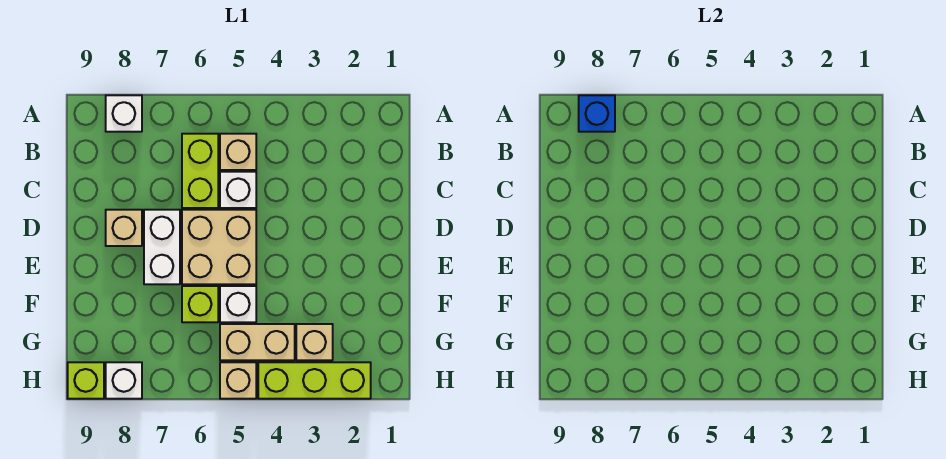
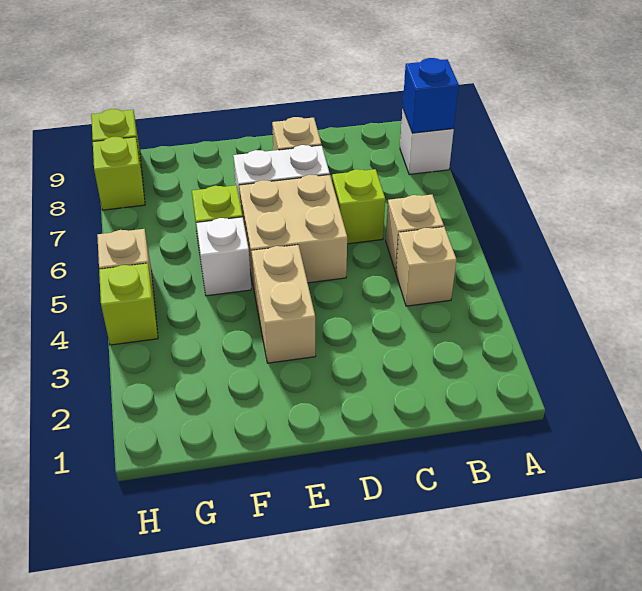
lime 1x2 brick [182,134,218,208] -> lime 1x1 brick [332,169,385,244]
white 1x1 brick [220,172,256,208] -> none
tan 1x1 brick [296,324,333,360] -> tan 1x1 brick moved to [396,227,457,306]
tan 1x2 brick [220,324,295,360] -> tan 1x2 brick moved to [251,245,316,363]
lime 1x3 brick [258,362,371,399] -> lime 1x1 brick [99,263,158,345]
white 1x1 brick [106,362,142,399] -> lime 1x1 brick [93,137,145,210]

